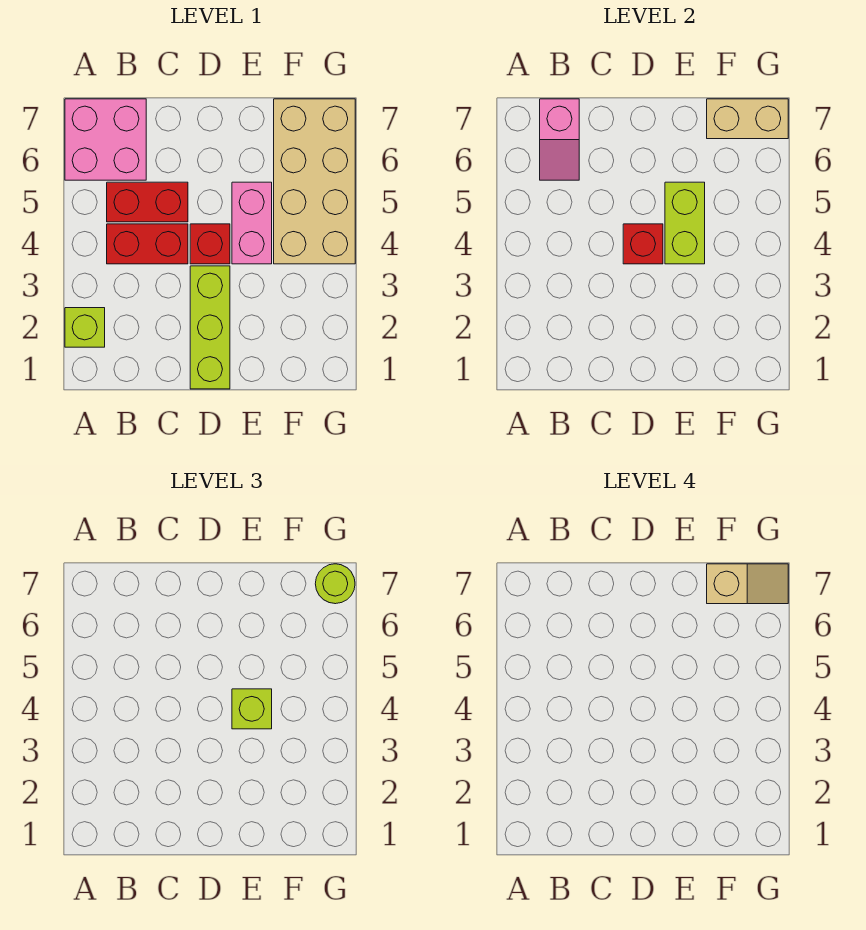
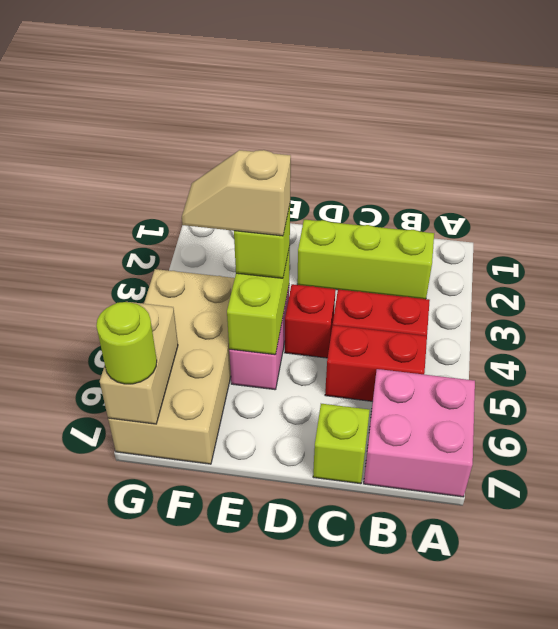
lime 1x1 brick [65,308,105,347] -> lime 1x1 brick moved to [313,404,370,484]
pink 1x2 slope [540,99,579,180] -> none
lime 1x3 brick [190,266,230,389] -> lime 1x3 brick turned to [297,219,434,299]
red 1x1 brick [623,224,663,264] -> none
tan 1x2 brick [707,99,788,139] -> tan 1x2 brick turned to [100,302,178,424]
tan 1x2 slope [707,564,788,604] -> tan 1x2 slope moved to [182,150,291,236]

